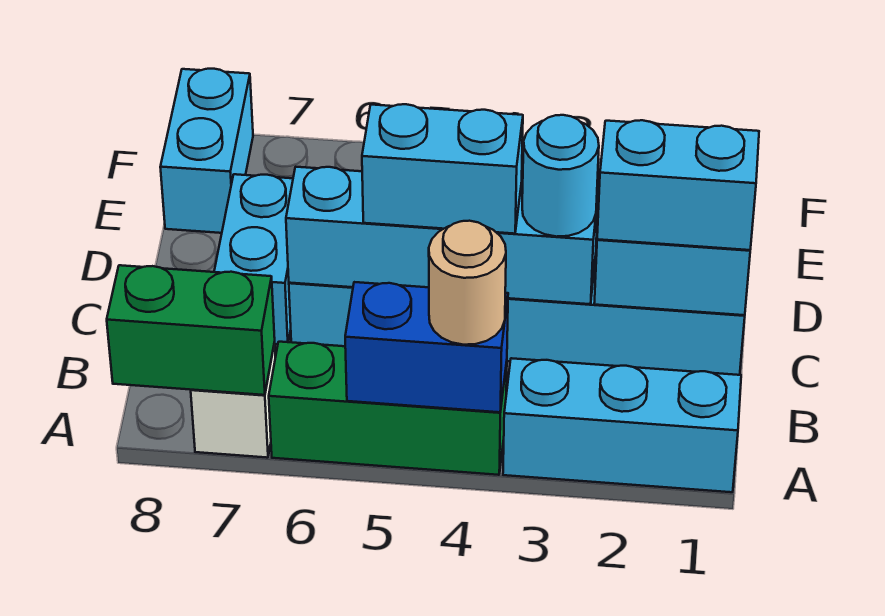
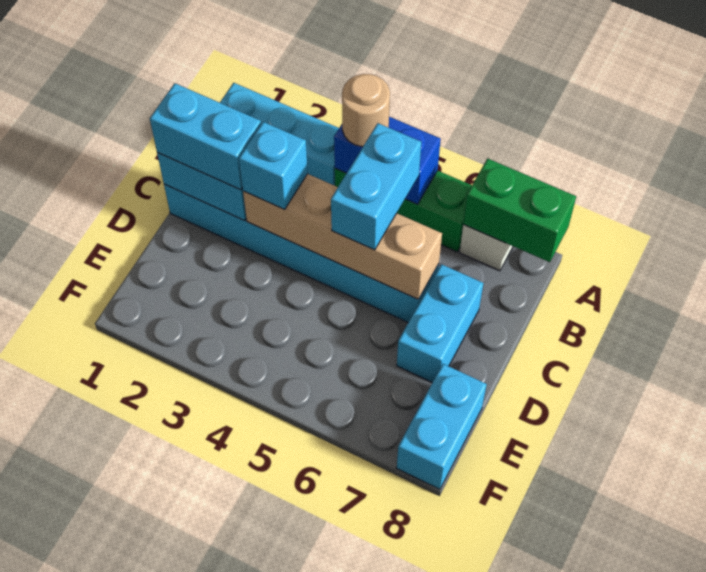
cyan 1x4 brick [286,167,599,304] -> tan 1x4 brick [243,174,442,299]
cyan 1x1 round brick [522,115,599,237] -> cyan 1x1 brick [239,122,308,209]
cyan 1x2 brick [362,104,523,234] -> cyan 1x2 brick turned to [331,123,421,250]

